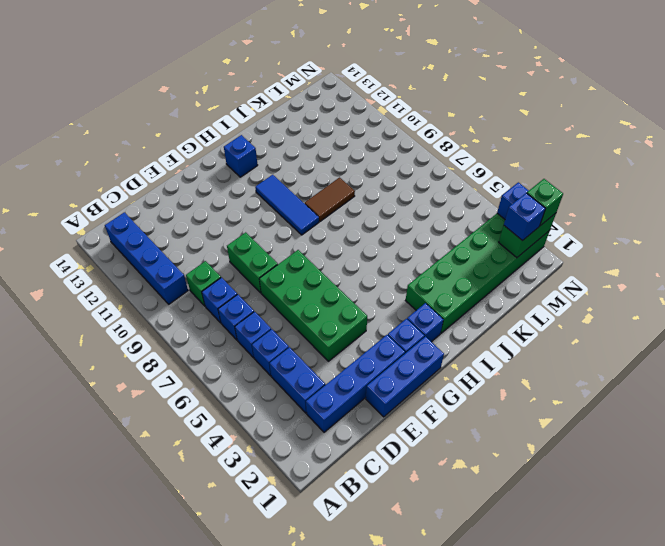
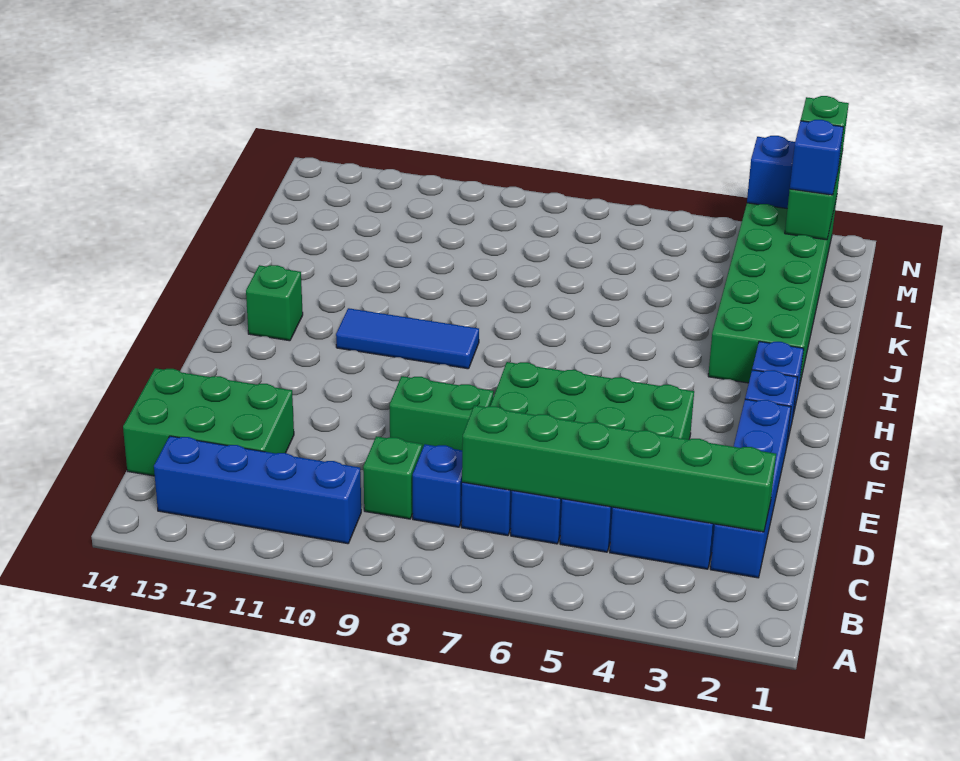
none -> green 1x6 brick [462,405,776,532]
none -> green 2x3 brick [123,368,294,476]
blue 1x3 brick [366,336,444,417] -> none
blue 1x1 brick [224,135,258,177] -> green 1x1 brick [246,265,303,341]
brown 1x2 tile [305,178,355,221] -> none

